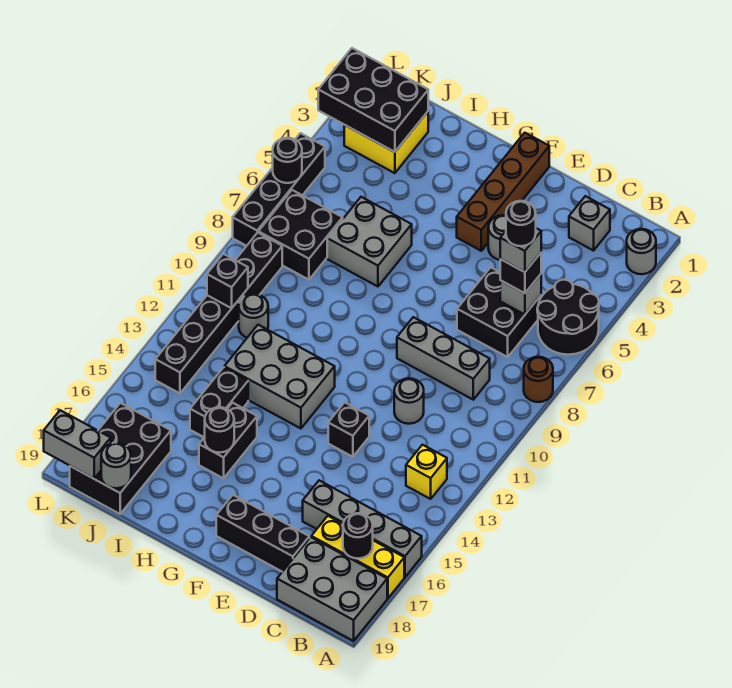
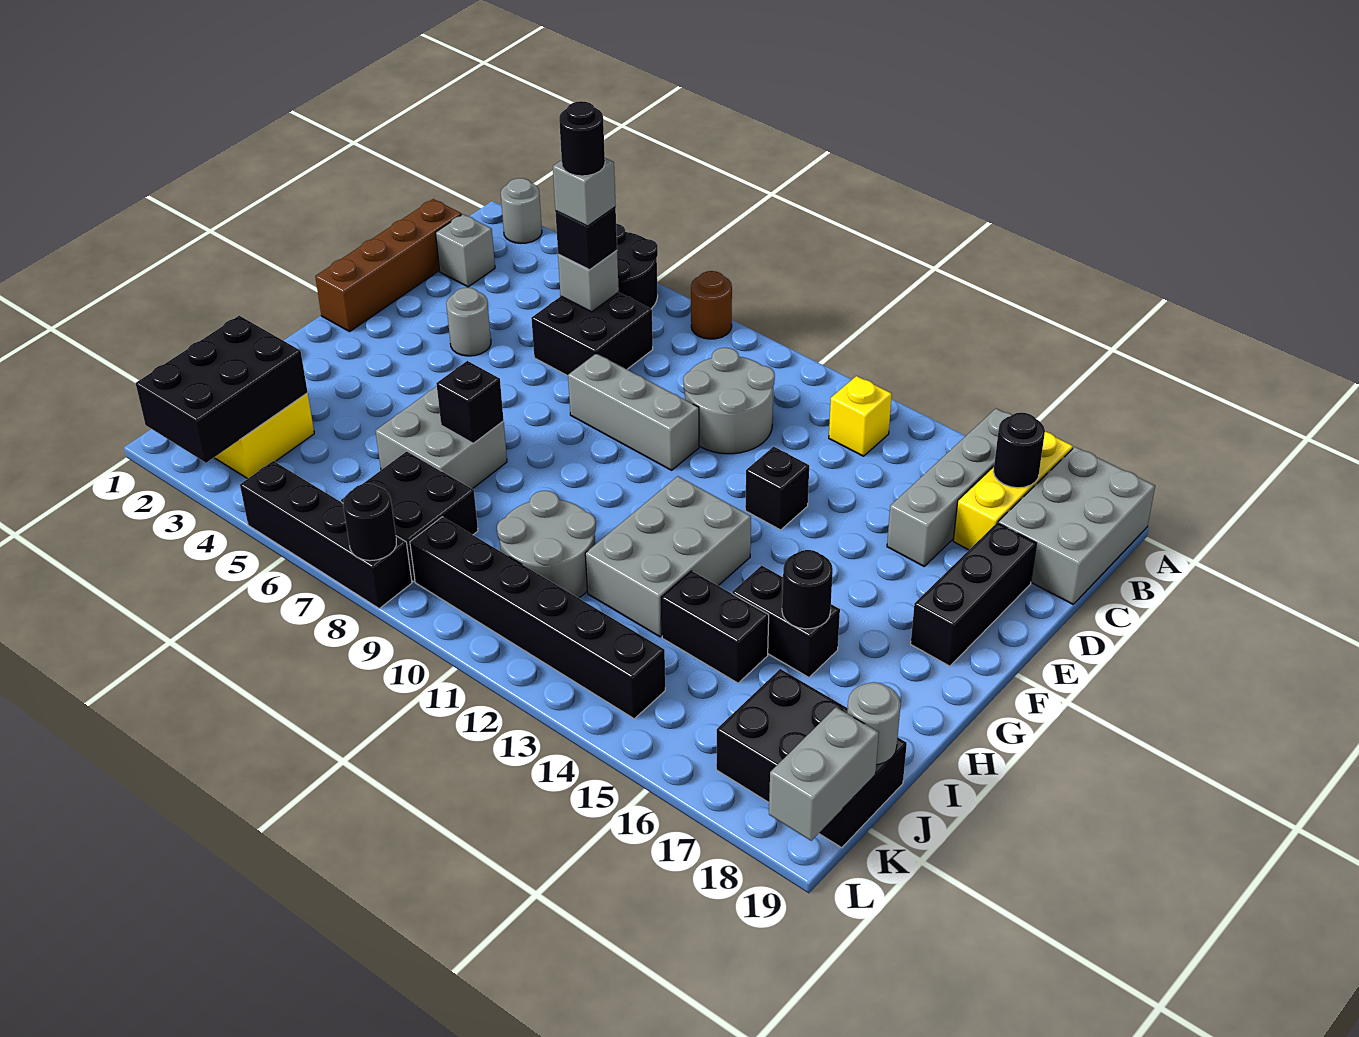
grey 1x3 brick [397,317,490,400] -> grey 1x3 brick turned to [568,353,699,470]
grey 1x1 round brick [394,378,424,424] -> grey 2x2 round brick [683,348,775,454]
brown 1x4 brick [457,133,549,251] -> brown 1x4 brick turned to [315,199,462,332]
grey 1x1 round brick [239,294,268,338] -> grey 2x2 round brick [497,491,596,598]
black 1x1 brick [207,254,248,308] -> black 1x1 brick moved to [436,361,504,444]
black 1x1 round brick [273,138,302,183] -> black 1x1 round brick moved to [343,484,396,561]

